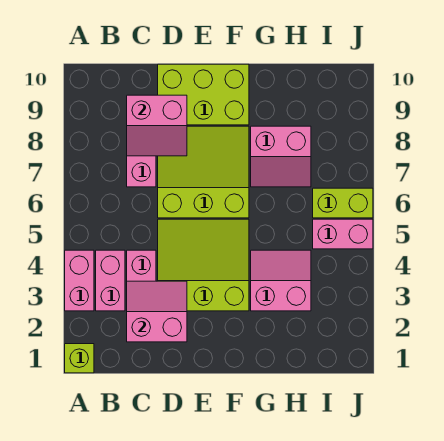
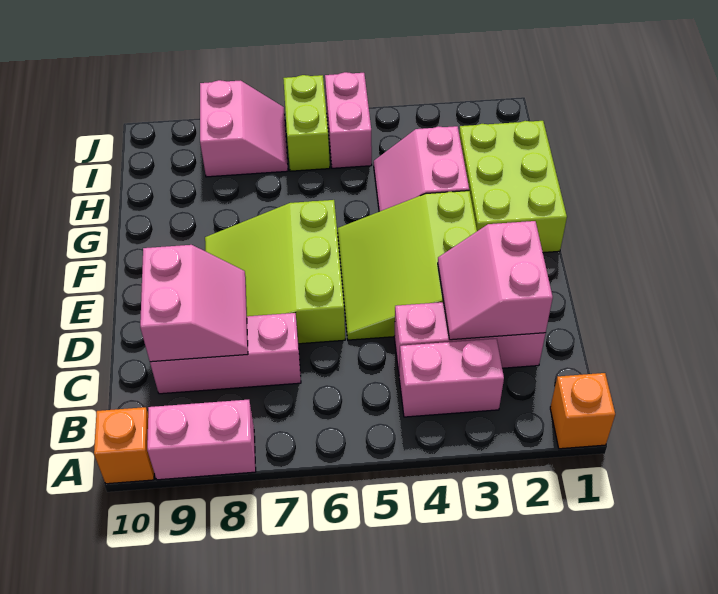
lime 1x1 brick [65,344,94,373] -> orange 1x1 brick [550,373,615,449]
pink 1x2 brick [65,250,94,311] -> pink 1x2 brick moved to [147,400,256,480]
none -> orange 1x1 brick [94,407,154,484]
lime 2x3 brick [158,64,249,125] -> lime 2x3 brick moved to [459,121,567,253]
pink 2x2 slope [251,126,311,187] -> pink 2x2 slope moved to [200,80,288,177]

